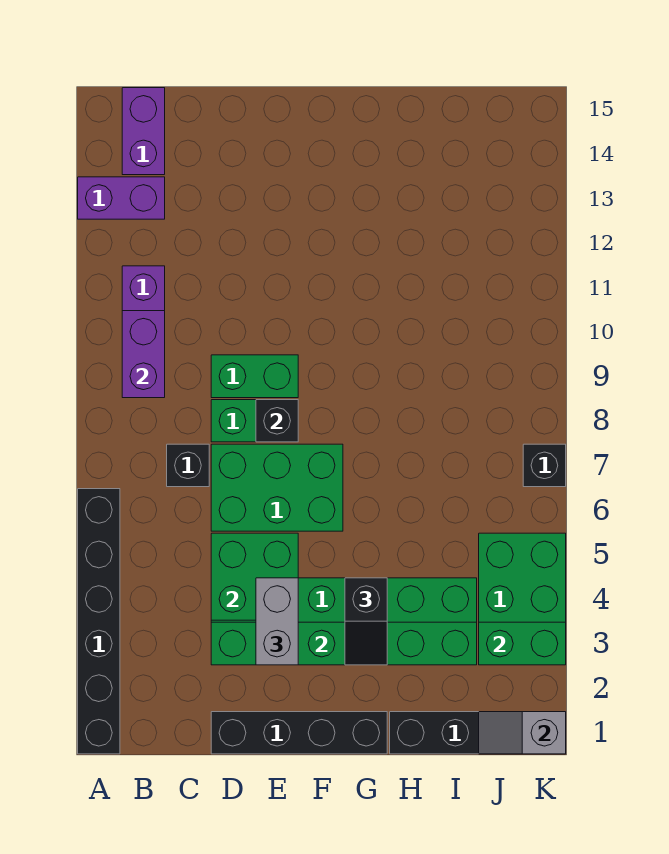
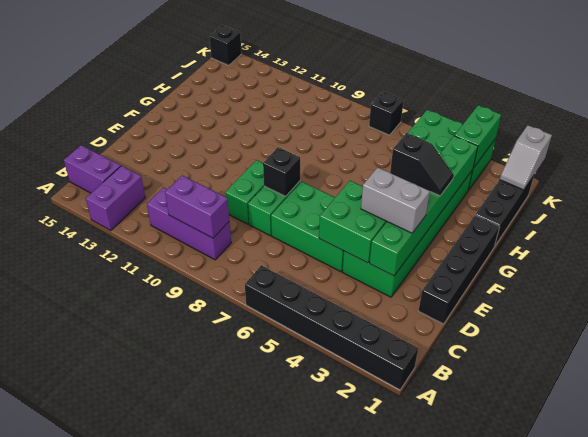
black 1x1 brick [167,444,209,487] -> black 1x1 brick moved to [209,25,242,65]
green 2x3 brick [211,444,343,531] -> green 2x3 brick turned to [271,182,344,272]

